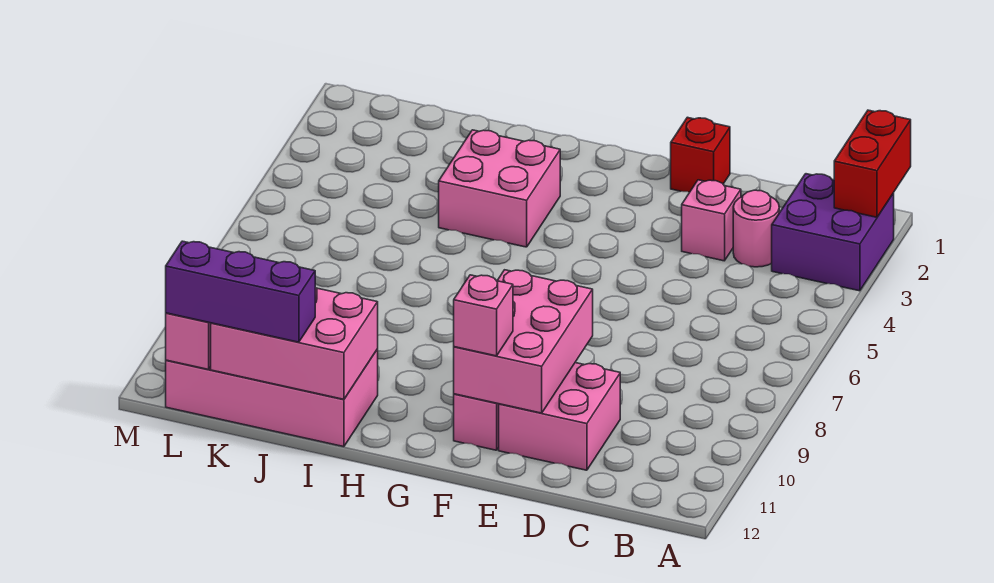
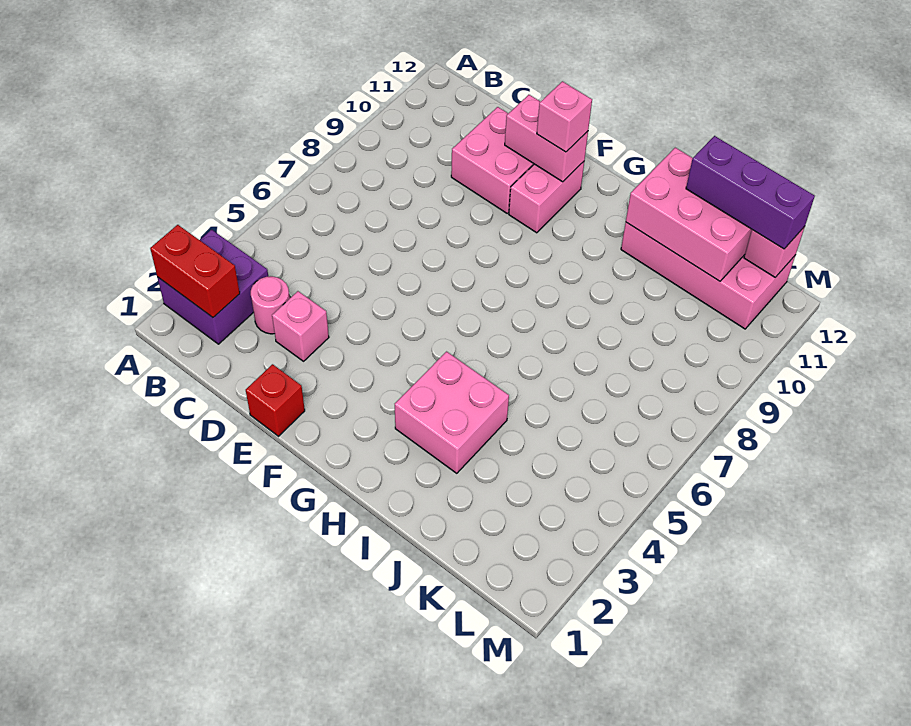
red 1x2 brick [834,110,911,217] -> red 1x2 brick turned to [150,225,240,317]
pink 2x3 brick [454,270,593,413] -> pink 1x2 brick [505,95,588,182]

